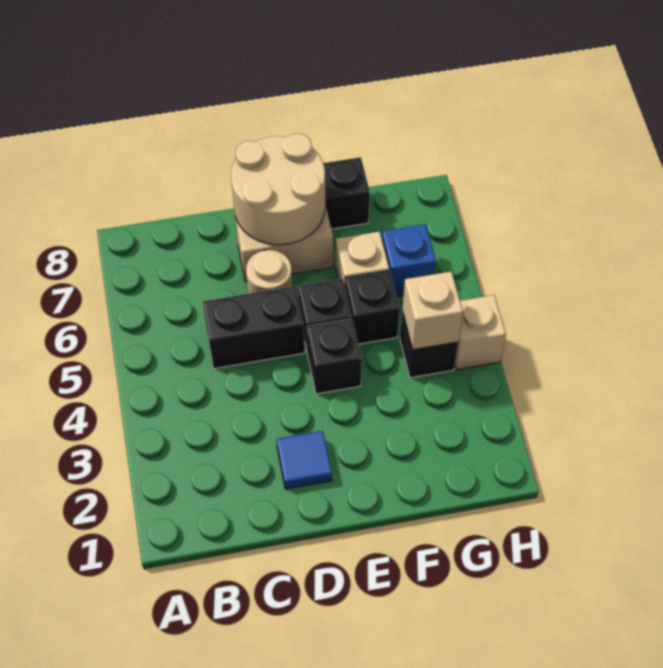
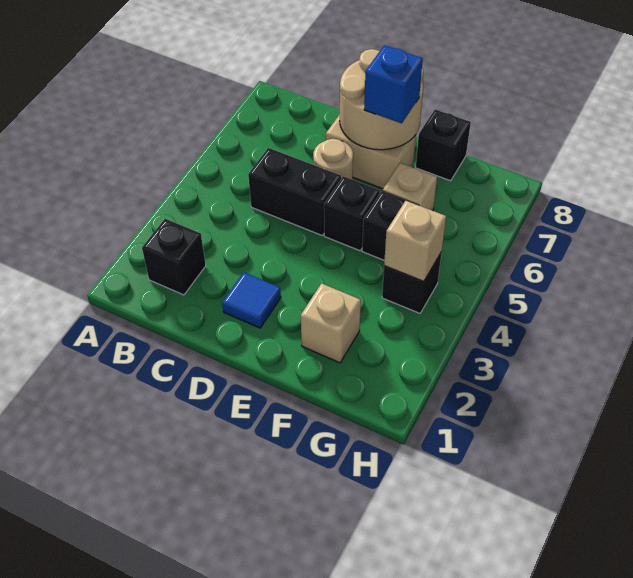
black 1x1 brick [307,319,362,394] -> black 1x1 brick moved to [142,219,206,295]
blue 1x1 brick [382,224,436,297] -> blue 1x1 brick moved to [364,45,423,123]
tan 1x1 brick [455,295,506,370] -> tan 1x1 brick moved to [301,283,361,363]

